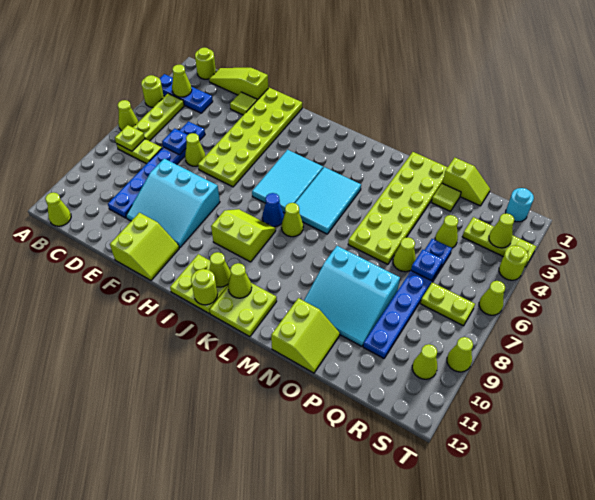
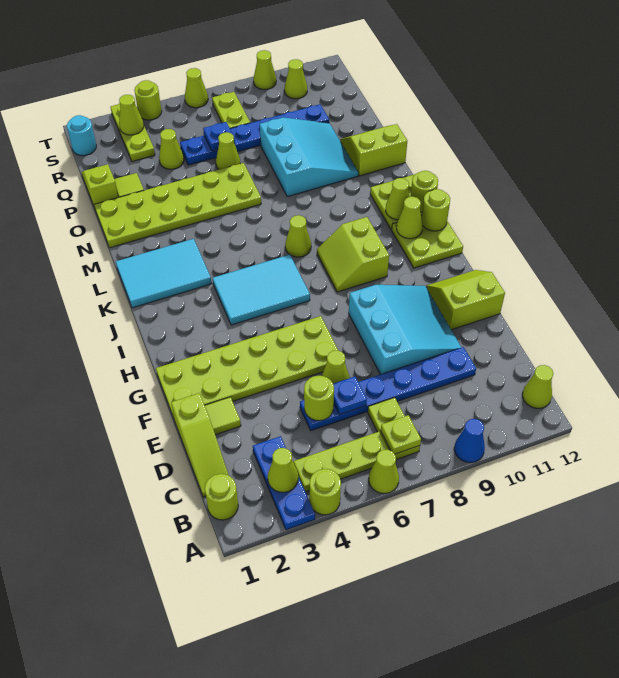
none -> lime 1x1 round brick [304,376,334,421]
blue 1x1 cone [262,193,284,227] -> blue 1x1 cone moved to [454,419,485,463]
cyan 2x3 tile [296,167,361,234] -> cyan 2x3 tile moved to [116,239,211,308]
none -> lime 1x1 round brick [411,171,438,212]

